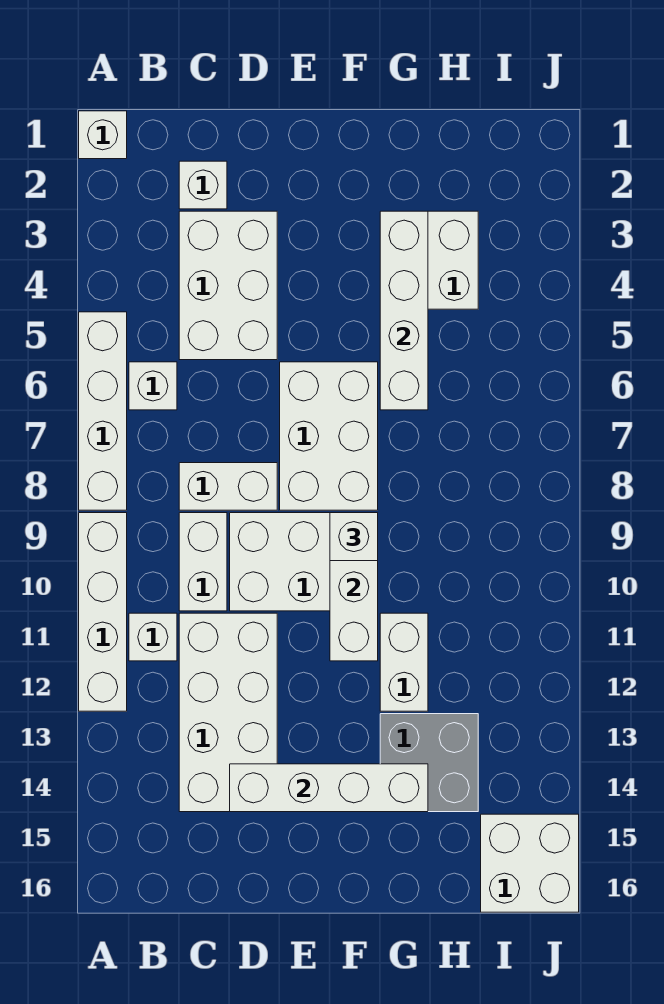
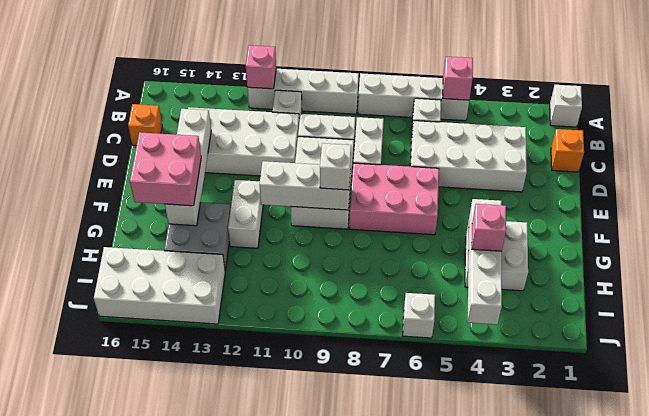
none -> pink 1x1 brick [443,57,473,100]
none -> pink 1x1 brick [246,45,276,89]
none -> orange 1x1 brick [551,129,584,172]
white 1x1 brick [179,161,227,209] -> white 1x1 brick moved to [403,293,435,338]
white 2x3 brick [179,211,277,360] -> white 2x4 brick [410,121,527,192]
none -> orange 1x1 brick [128,104,162,146]
white 2x3 brick [280,362,378,510] -> pink 2x3 brick [349,163,439,235]
none -> pink 2x2 brick [130,132,201,206]
white 1x4 brick [380,211,428,410] -> white 1x4 brick turned to [467,199,502,325]
white 1x2 brick [380,613,428,711] -> white 1x2 brick turned to [228,180,263,248]
none -> pink 1x1 brick [472,204,506,251]
white 2x2 brick [481,814,579,912] -> white 2x4 brick [94,247,225,324]

